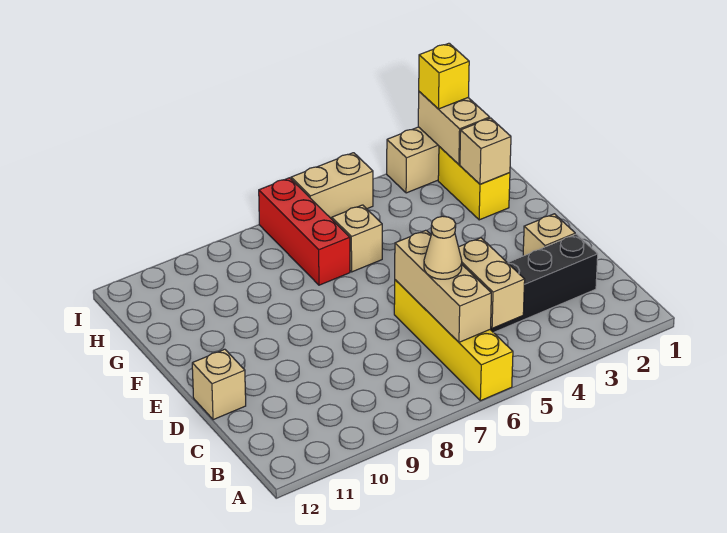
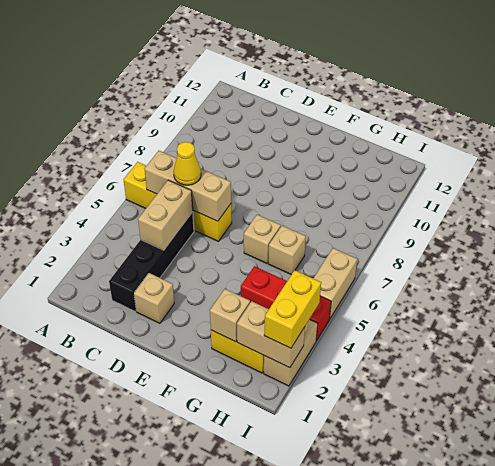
tan 1x2 brick [459,238,525,328] -> tan 1x2 brick turned to [138,180,193,250]
tan 1x1 cone [424,216,462,279] -> yellow 1x1 cone [174,142,201,185]
tan 1x1 brick [192,349,246,420] -> tan 1x1 brick moved to [244,215,281,263]
red 1x3 brick [259,178,350,285] -> red 1x3 brick moved to [241,266,331,341]
yellow 1x1 brick [419,43,469,109] -> yellow 1x2 brick [264,270,321,348]

